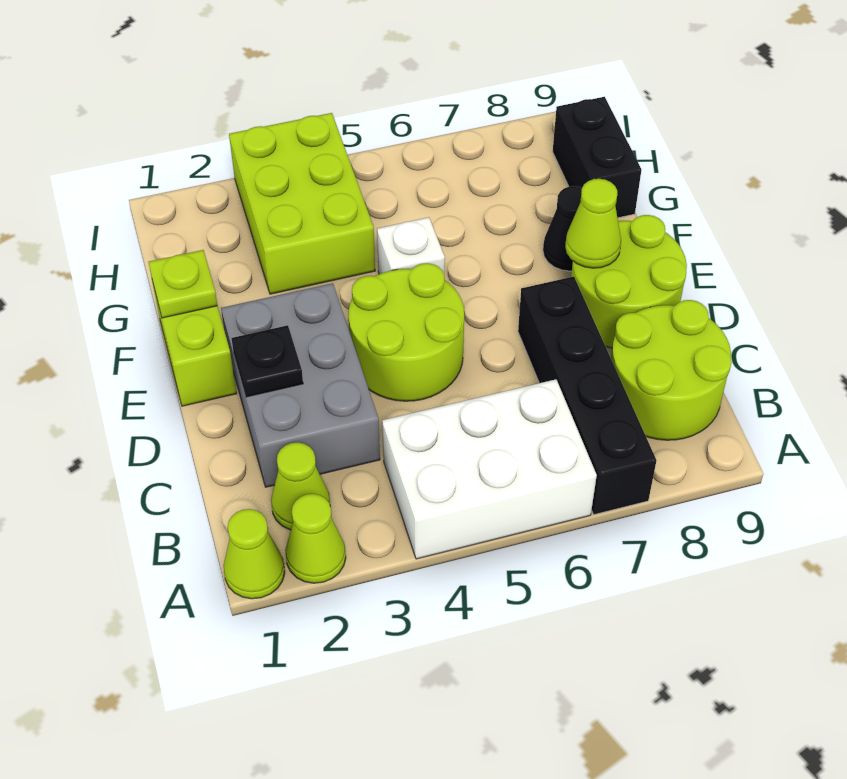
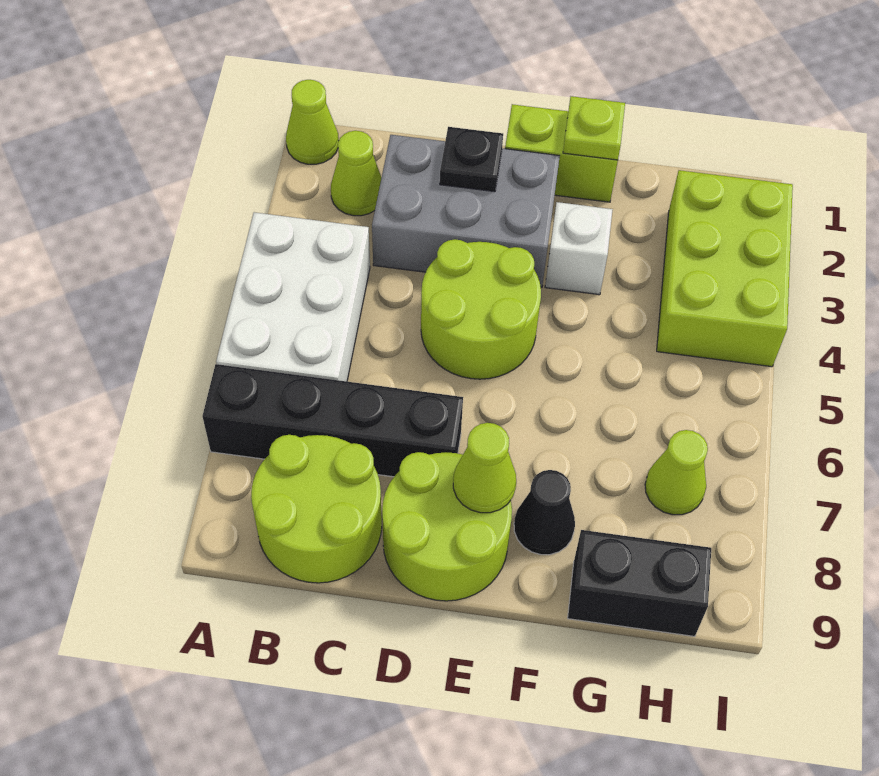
lime 1x1 cone [285,494,346,583] -> lime 1x1 cone moved to [645,430,708,515]
white 1x1 brick [377,217,445,274] -> white 1x1 brick moved to [545,202,613,295]
lime 2x3 brick [229,113,375,294] -> lime 2x3 brick turned to [657,170,793,367]

